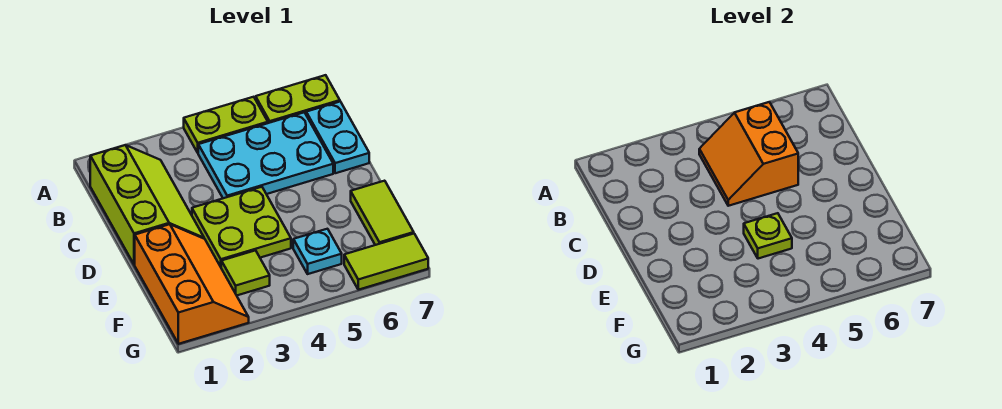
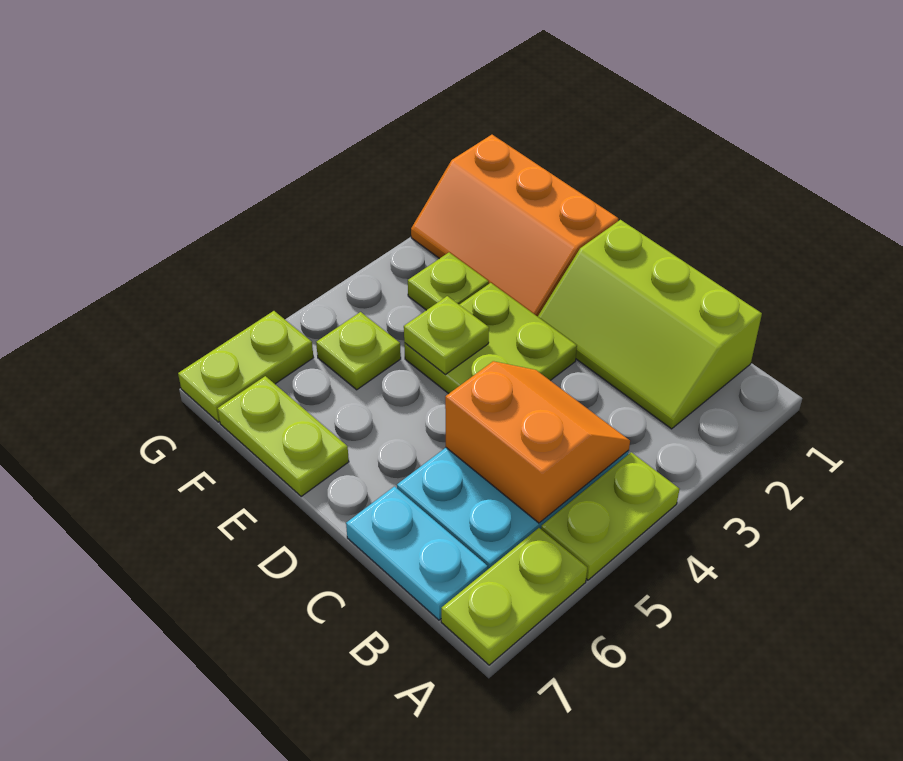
lime 1x2 tile [351,181,414,245] -> lime 1x2 plate [218,376,349,497]
lime 1x1 tile [221,250,270,295] -> lime 1x1 plate [408,253,489,310]
cyan 1x1 plate [293,229,342,274] -> lime 1x1 plate [316,312,401,390]
lime 1x2 tile [344,234,428,290] -> lime 1x2 plate [178,311,314,422]

